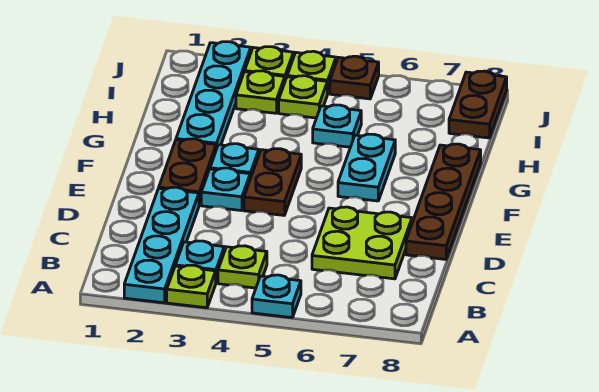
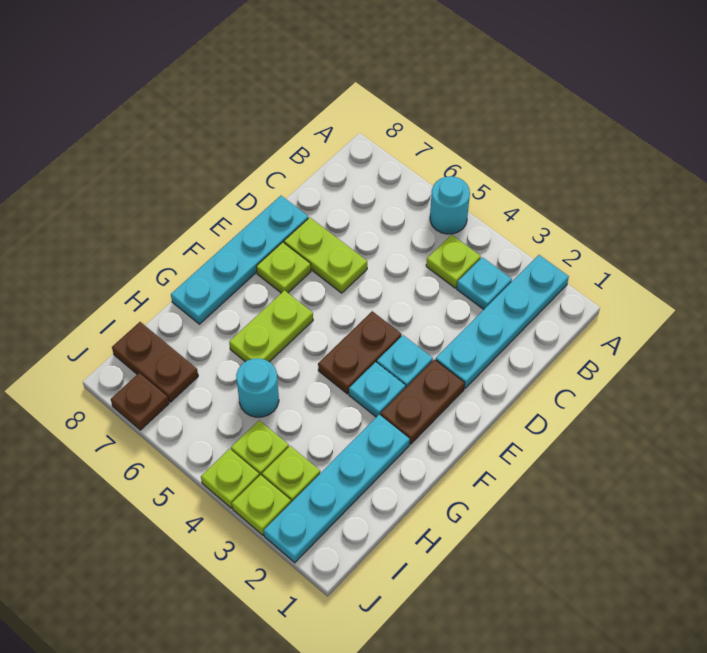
lime 1x1 plate [167,265,216,308] -> lime 1x1 plate moved to [256,242,311,293]
cyan 1x1 plate [252,275,301,318] -> cyan 1x1 round brick [430,176,470,234]
lime 2x2 plate [312,207,412,279] -> lime 1x2 plate [284,217,367,293]
brown 1x4 plate [406,144,481,259] -> cyan 1x4 plate [171,196,308,324]
cyan 1x2 plate [338,134,395,201] -> lime 1x2 plate [229,290,313,362]
cyan 1x1 plate [313,105,361,147] -> cyan 1x1 round brick [236,358,279,417]
brown 1x2 plate [449,71,507,138] -> brown 1x2 plate turned to [112,322,198,402]
brown 1x1 plate [330,56,379,99] -> brown 1x1 plate moved to [111,373,169,430]

